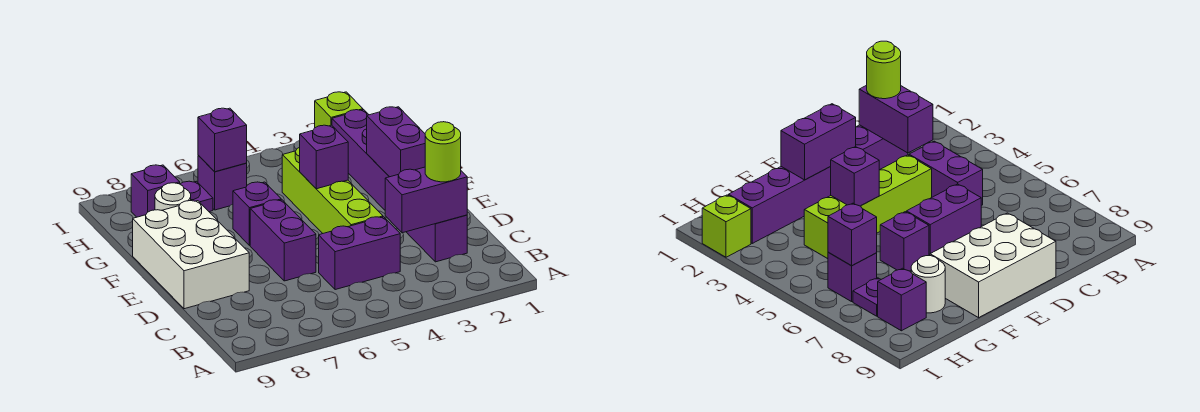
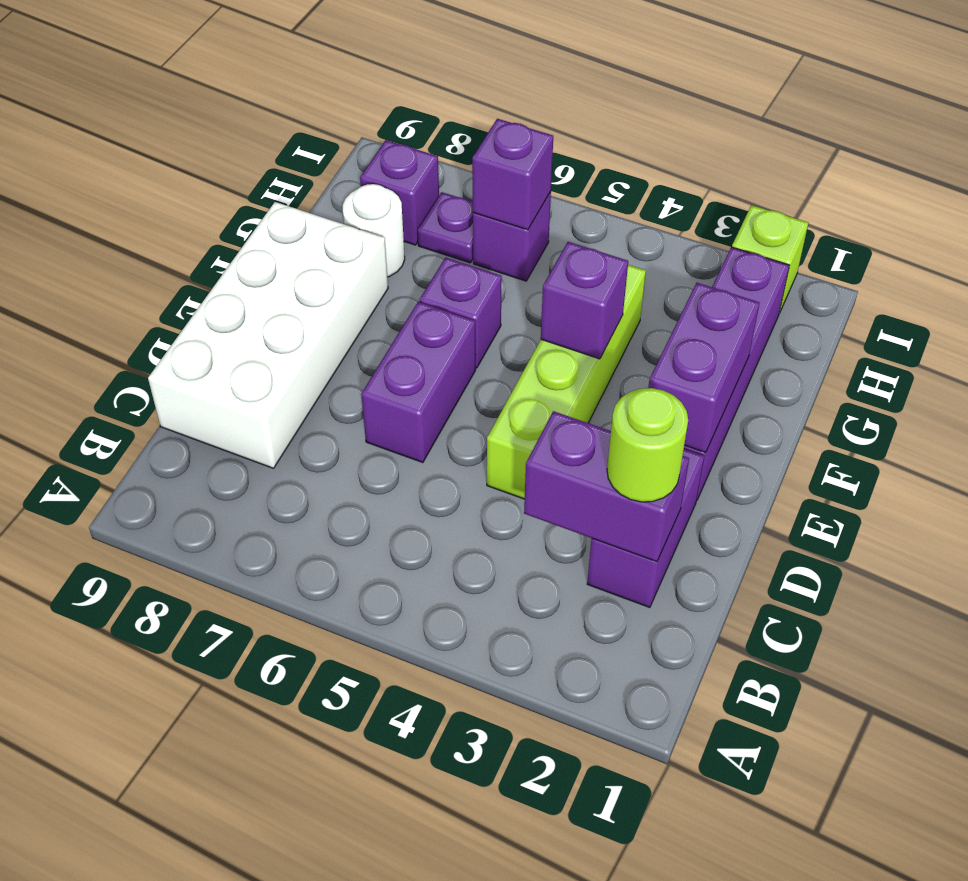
purple 1x2 brick [319,217,400,290] -> none
white 2x3 brick [133,201,249,309] -> white 2x4 brick [148,202,388,468]

